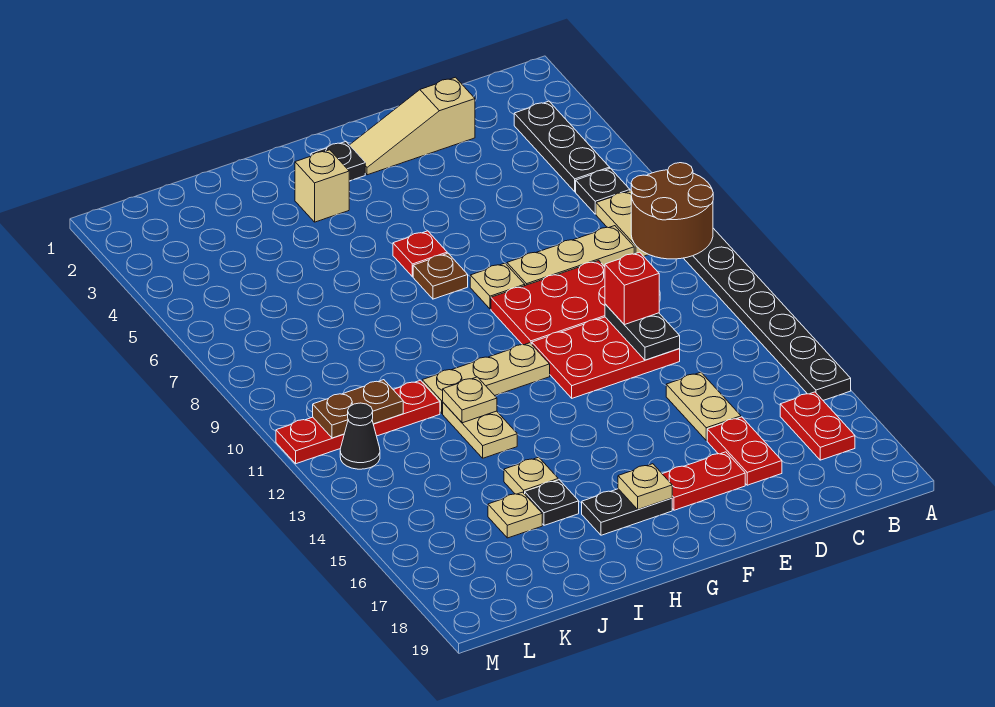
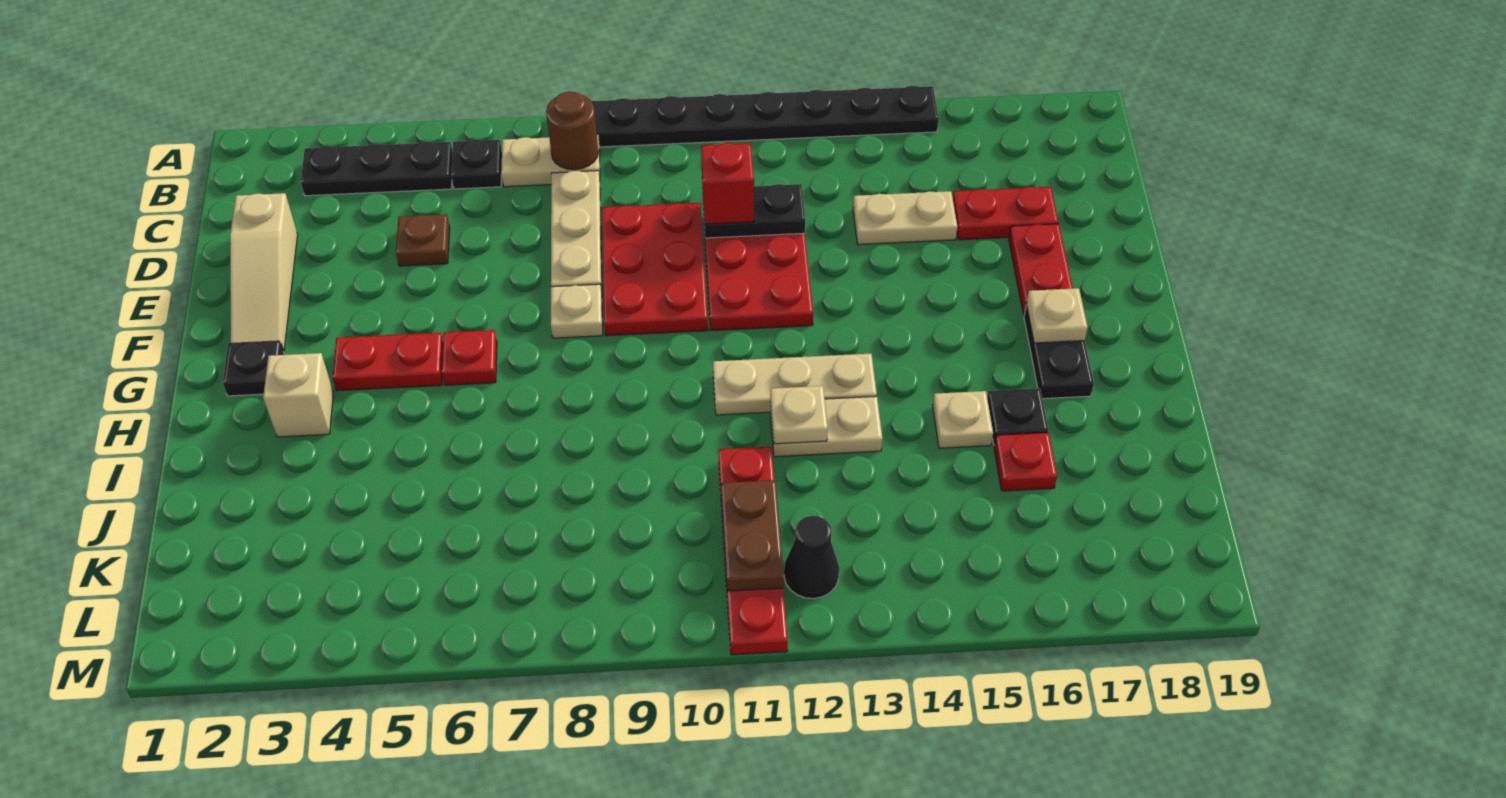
brown 2x2 round brick [631,163,713,259] -> brown 1x1 round brick [546,92,598,170]
red 1x2 plate [780,392,855,460] -> red 1x2 plate moved to [333,333,443,391]
brown 1x1 plate [413,253,468,299] -> brown 1x1 plate moved to [396,214,450,266]
tan 1x3 plate [422,343,550,414] -> tan 1x3 plate turned to [713,354,877,415]
tan 1x1 plate [488,492,542,538] -> red 1x1 plate [994,432,1057,491]

